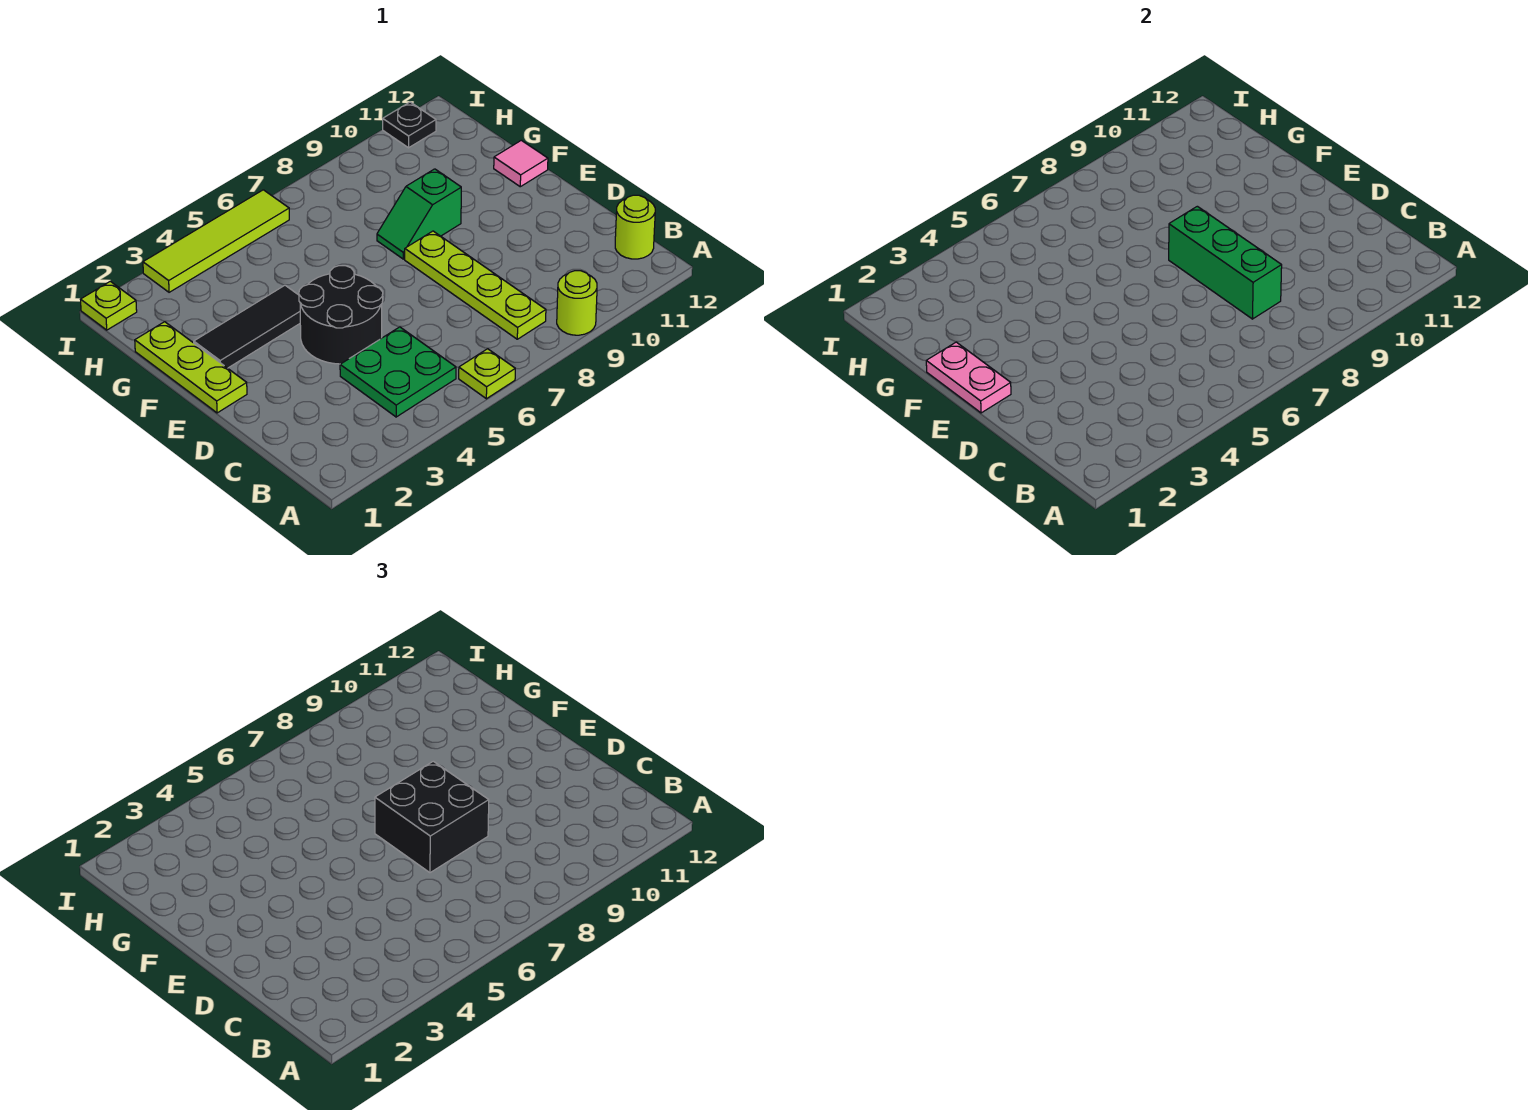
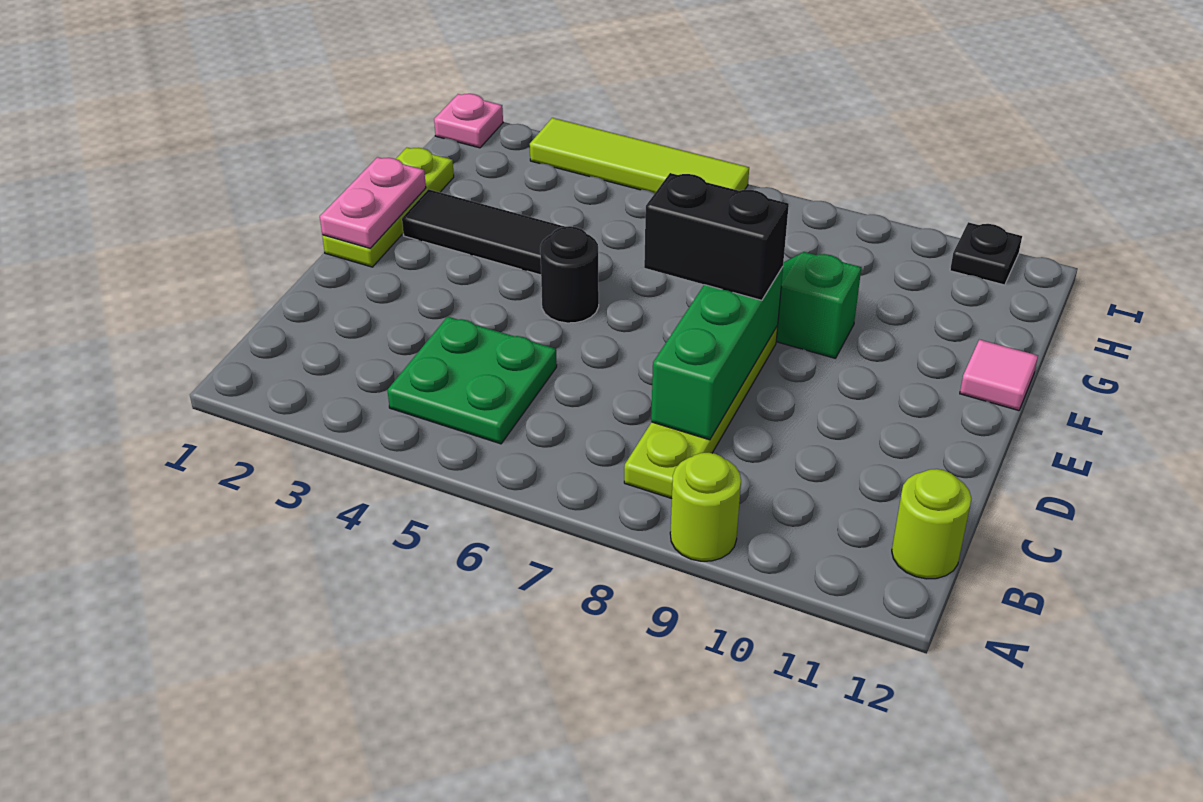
lime 1x1 plate [459,349,515,399] -> none
black 2x2 round brick [299,266,383,364] -> black 1x1 round brick [540,226,599,323]
black 2x2 brick [375,761,489,873] -> black 1x2 brick [644,173,789,300]
lime 1x1 plate [80,281,137,330] -> pink 1x1 plate [434,94,503,148]

